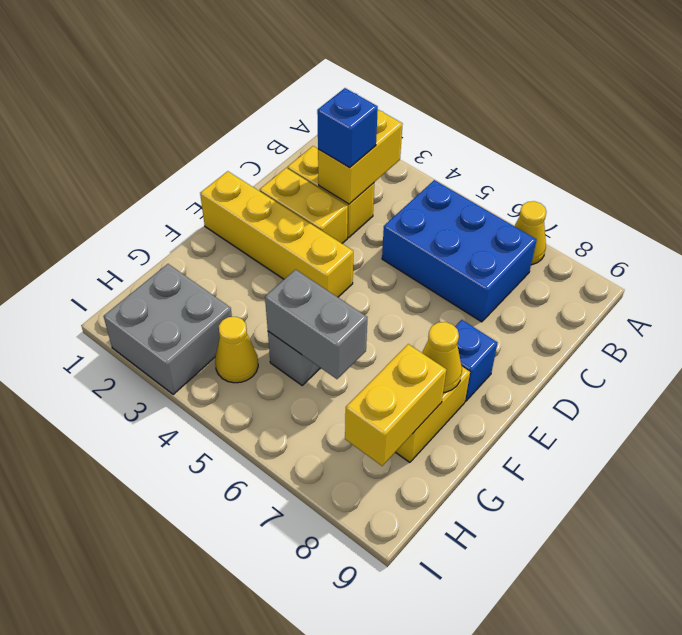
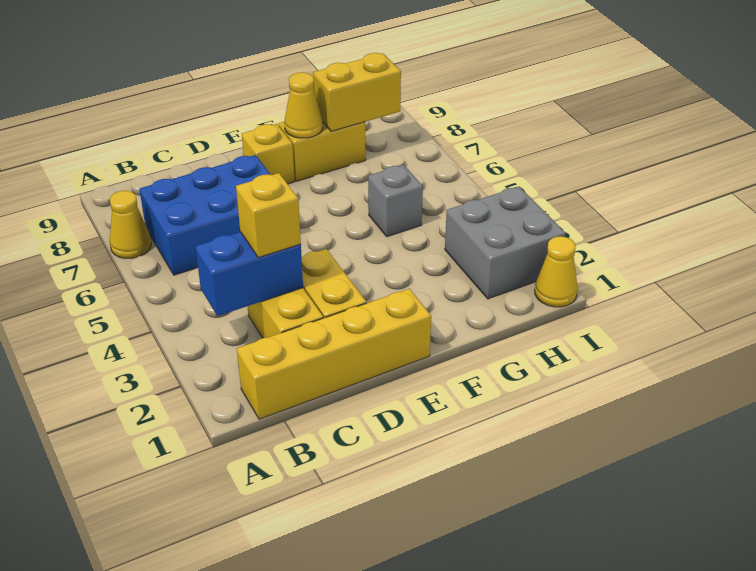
yellow 1x2 brick [318,110,403,204] -> blue 1x2 brick [195,232,303,316]
blue 2x3 brick [382,180,537,322] -> blue 2x3 brick turned to [139,155,270,275]
blue 1x1 brick [317,88,378,168] -> yellow 1x1 brick [236,173,301,258]
yellow 1x4 brick [200,171,353,297] -> yellow 1x4 brick turned to [237,289,431,419]
blue 1x1 brick [455,320,498,401] -> yellow 1x1 brick [242,124,295,184]
grey 1x2 brick [265,270,367,379] -> none
yellow 1x1 cone [215,317,258,383] -> yellow 1x1 cone moved to [535,236,578,307]

